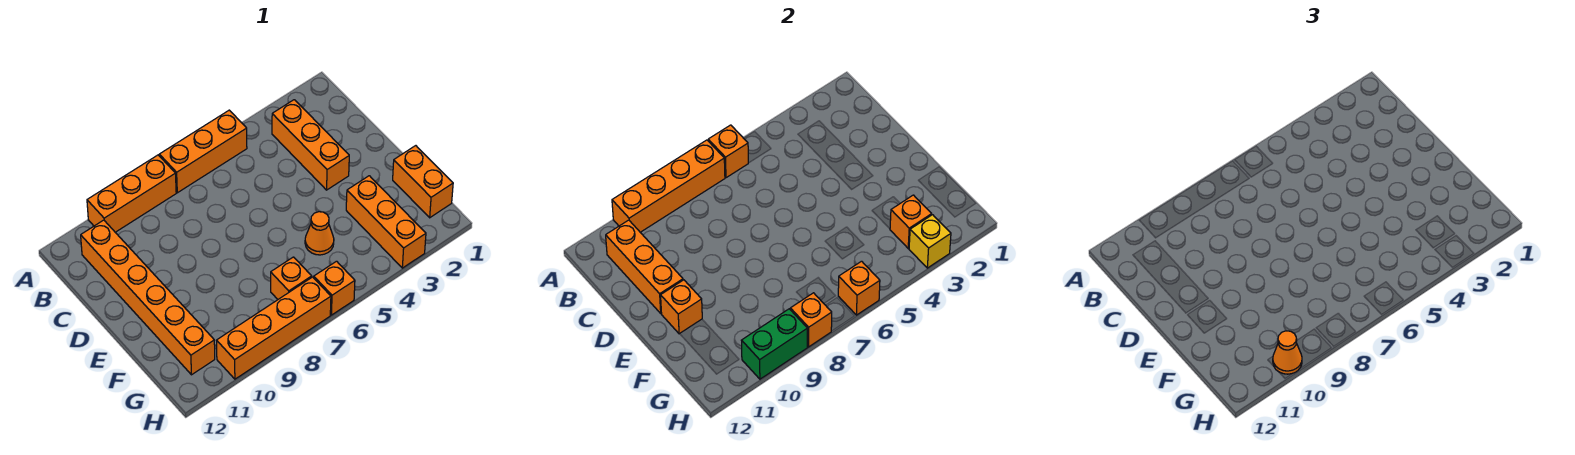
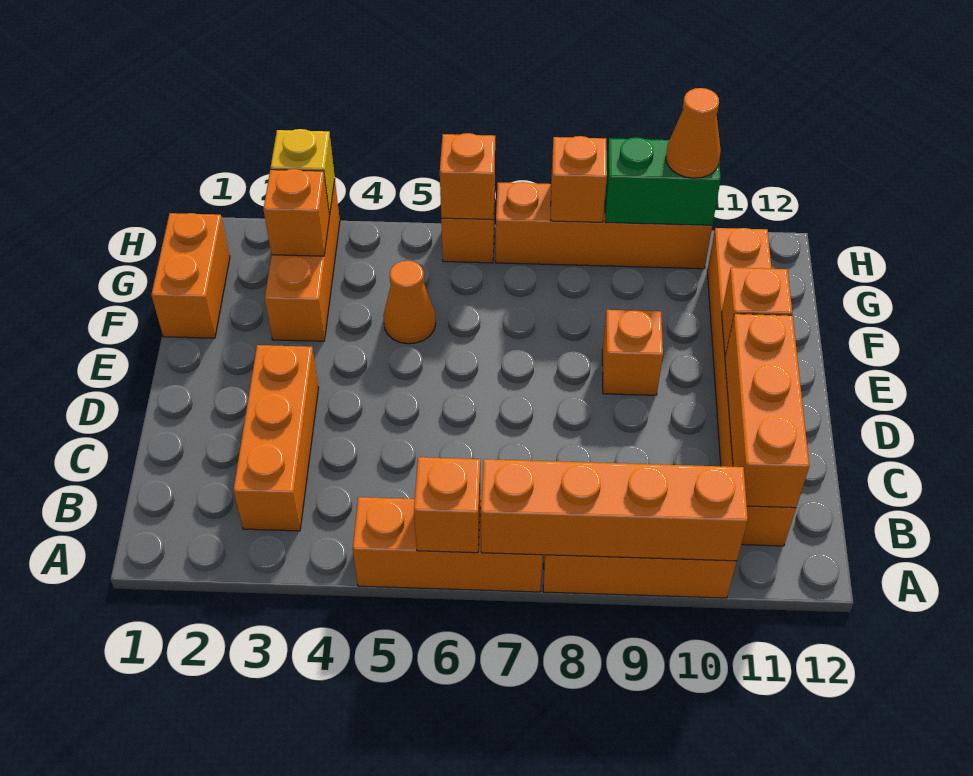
orange 1x1 brick [271,257,312,299] -> orange 1x1 brick moved to [602,310,663,395]

